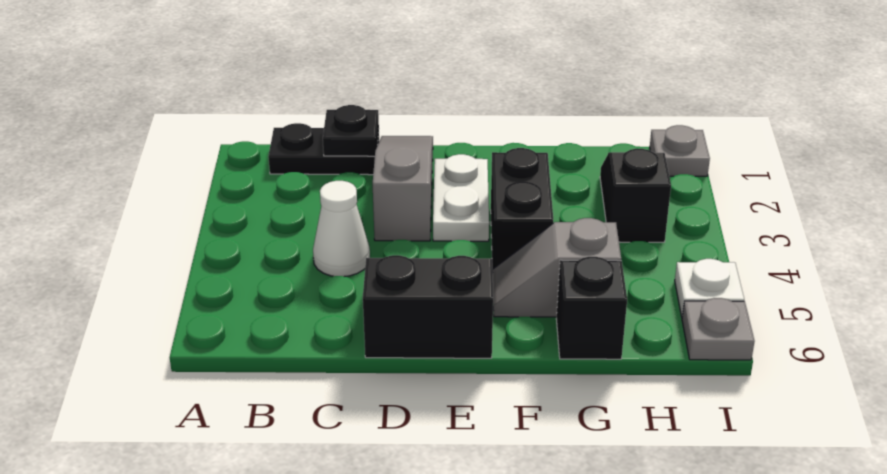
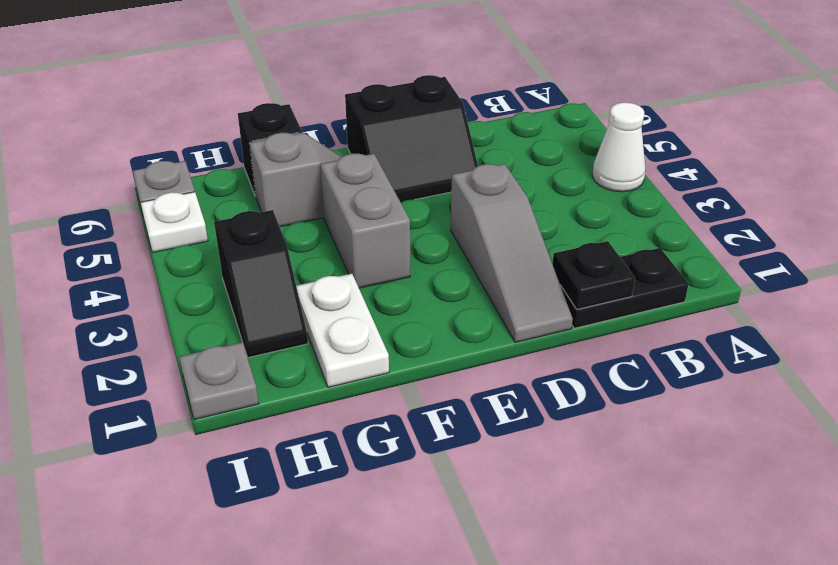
white 1x1 cone [313,181,370,277] -> white 1x1 cone moved to [592,102,645,192]
white 1x2 plate [433,154,489,241] -> white 1x2 plate moved to [296,274,389,387]
black 1x2 brick [491,148,553,270] -> grey 1x2 brick [320,154,410,288]

